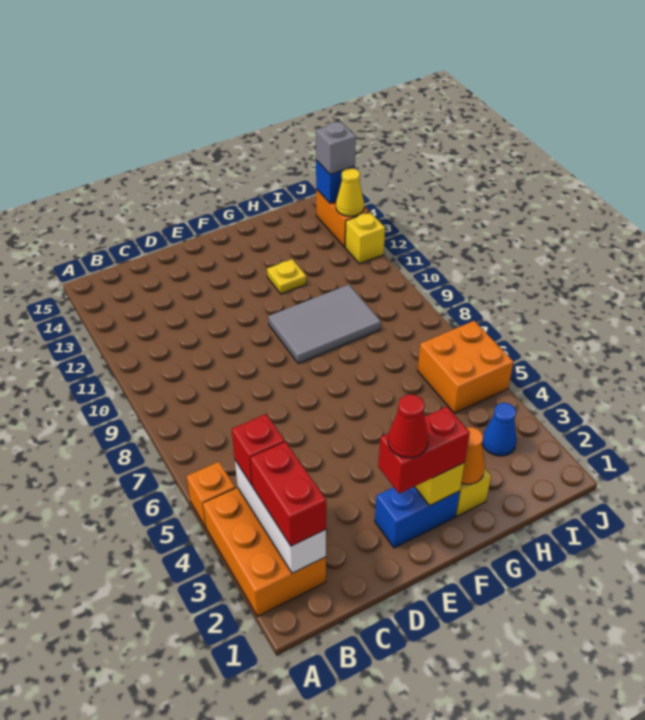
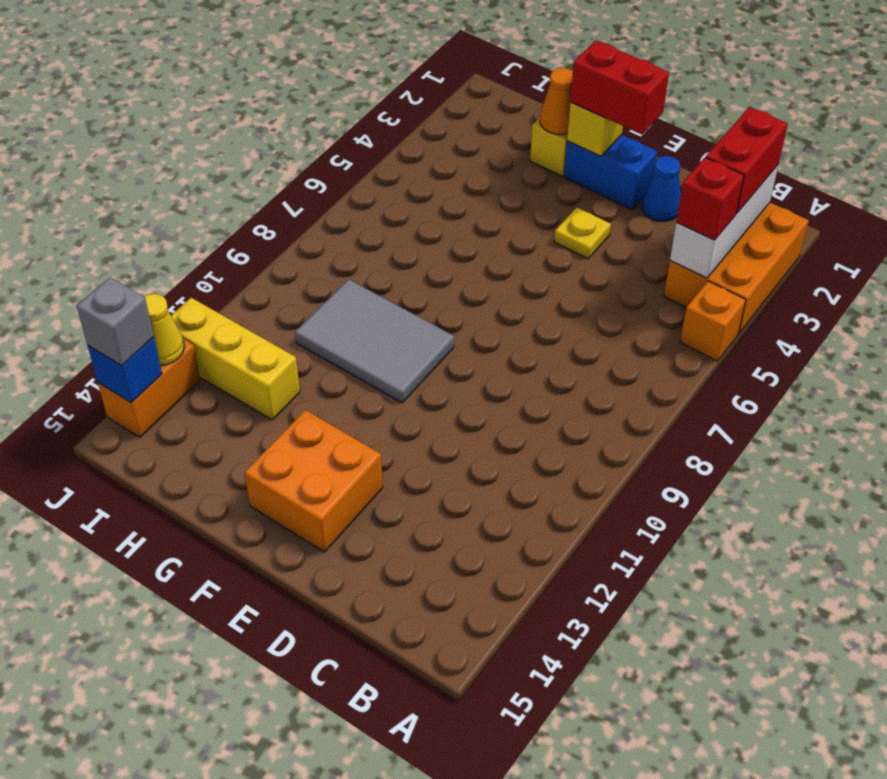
red 1x1 cone [388,394,428,458] -> none
yellow 1x1 plate [267,259,306,294] -> yellow 1x1 plate moved to [554,207,611,259]
blue 1x1 cone [482,403,517,456] -> blue 1x1 cone moved to [642,156,681,221]
orange 2x2 brick [418,321,514,413] -> orange 2x2 brick moved to [244,410,383,552]
yellow 1x1 brick [345,212,385,264] -> yellow 1x3 brick [171,298,300,420]

